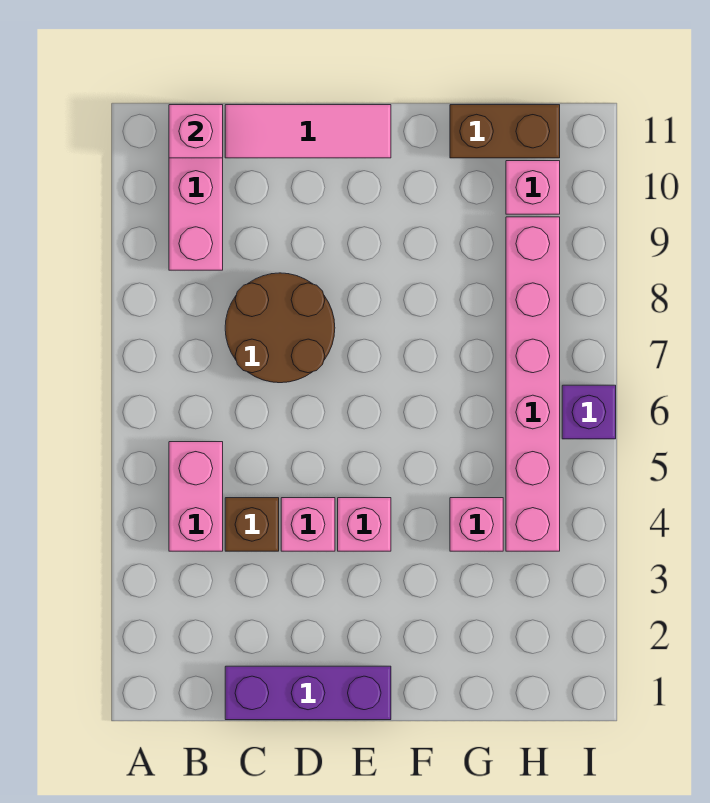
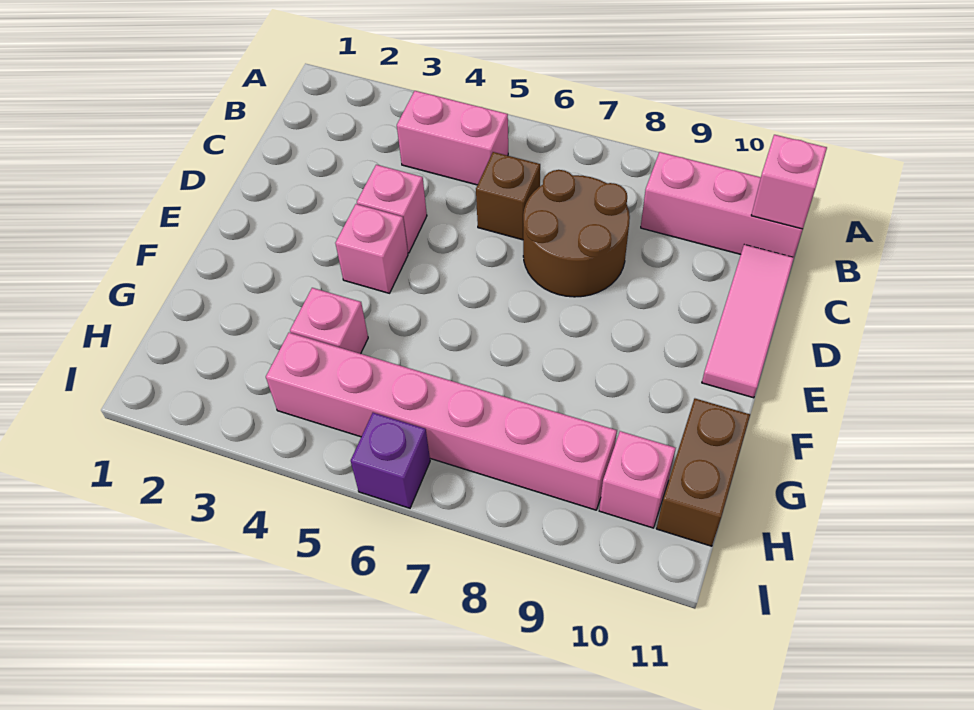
purple 1x3 brick [225,666,391,720] -> none
brown 1x1 brick [225,498,279,551] -> brown 1x1 brick moved to [476,152,540,240]

